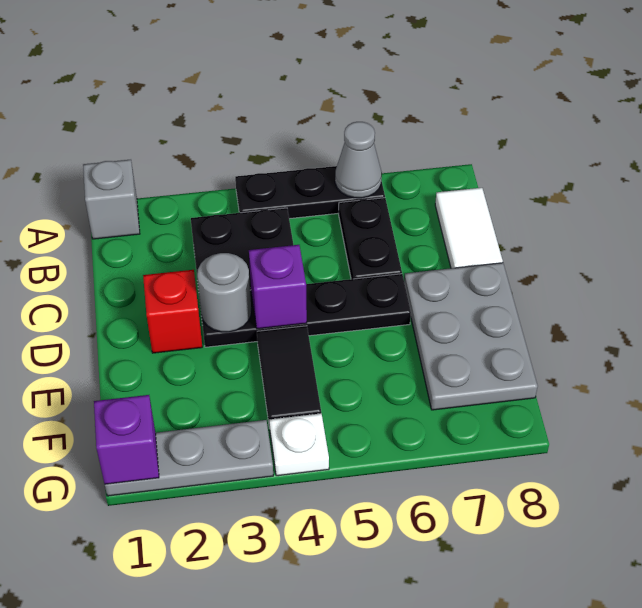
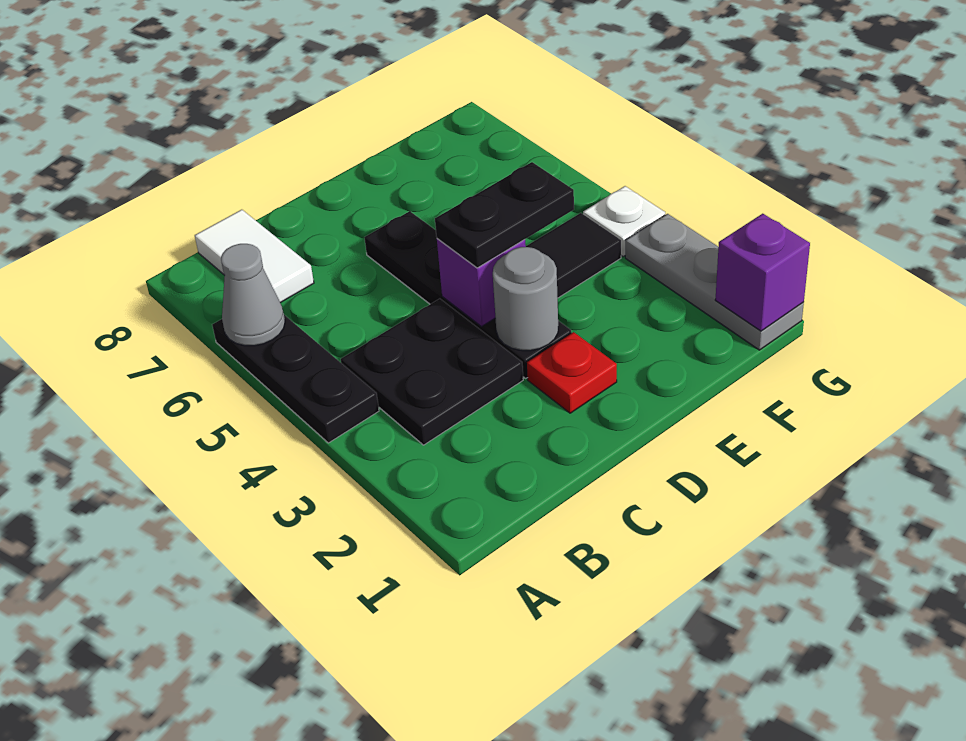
grey 1x1 brick [83,160,140,239] -> none
black 1x2 plate [339,198,402,279] -> black 1x2 plate moved to [435,162,574,268]
white 1x2 tile [435,188,503,268] -> white 1x2 tile turned to [195,210,314,303]
red 1x1 brick [143,270,202,353] -> red 1x1 plate [527,332,617,413]
grey 2x3 plate [404,263,538,410] -> none

